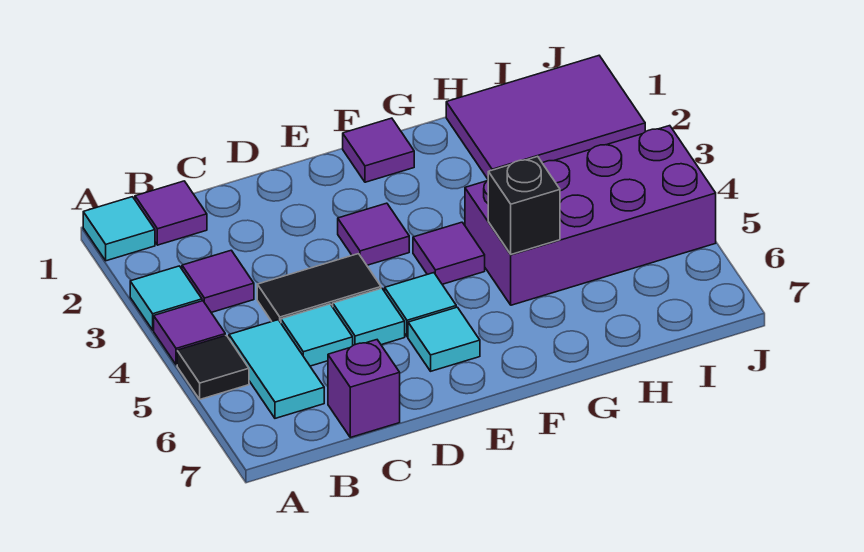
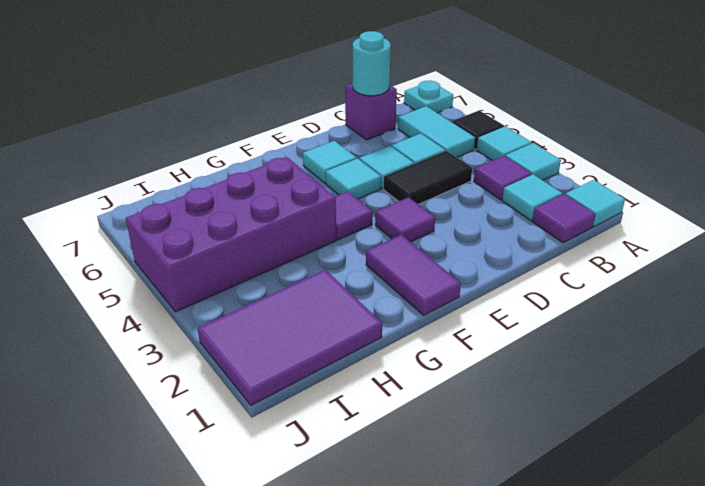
purple 1x1 tile [154,301,225,365] -> cyan 1x1 tile [477,126,532,161]
none -> cyan 1x1 plate [404,81,453,113]
none -> cyan 1x1 tile [502,174,562,221]
none -> cyan 1x1 round brick [353,31,391,96]
purple 1x1 tile [343,118,414,182] -> purple 1x2 tile [366,235,461,315]
black 1x1 brick [488,156,560,254] -> none

